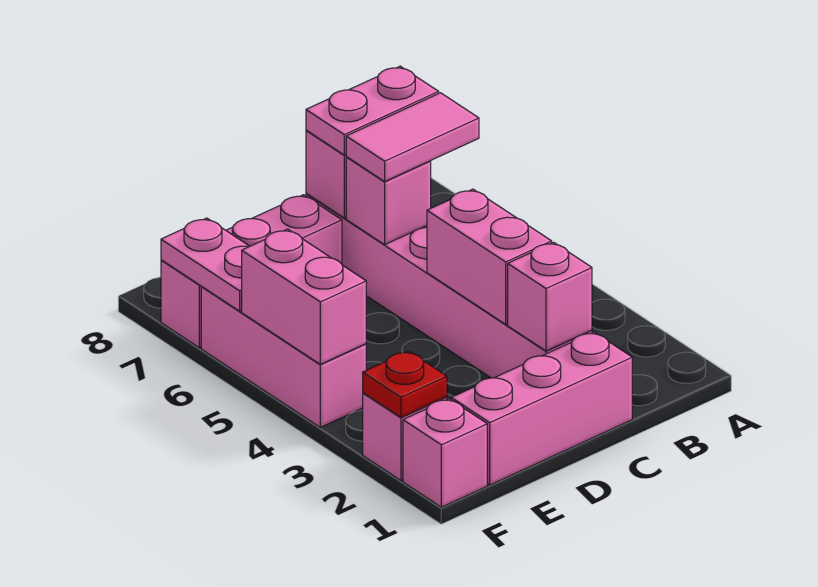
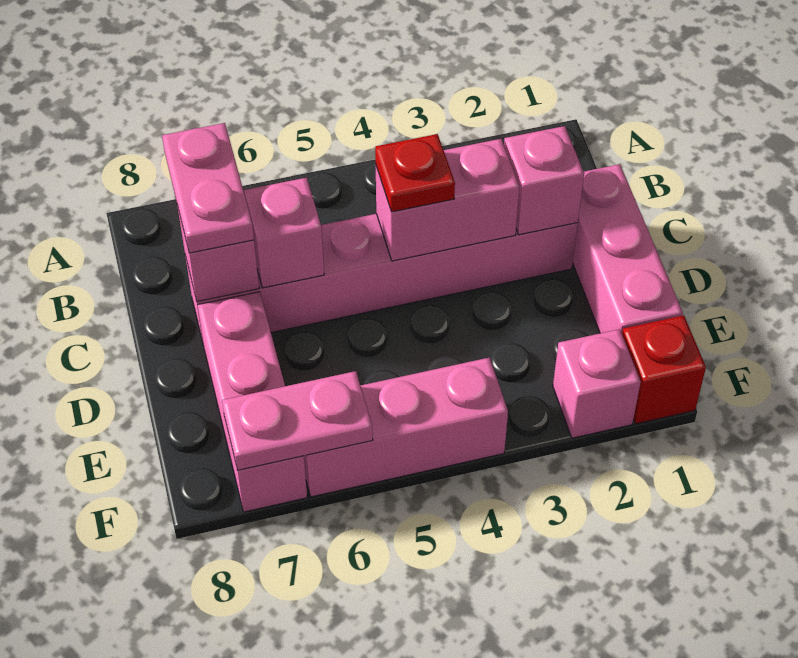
pink 1x2 tile [346,93,479,181] -> none
pink 1x1 brick [403,399,487,507] -> red 1x1 brick [622,315,706,424]
red 1x1 plate [363,351,447,418] -> red 1x1 plate moved to [375,134,455,212]
pink 1x2 brick [242,229,366,364] -> none

